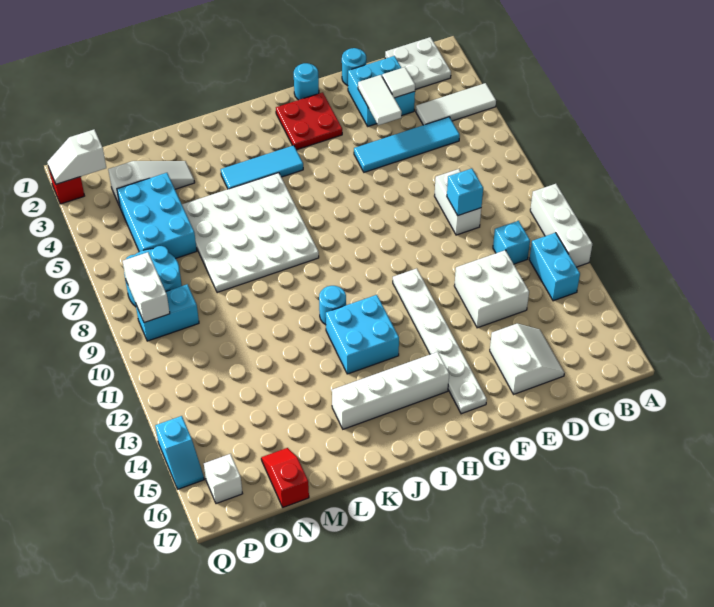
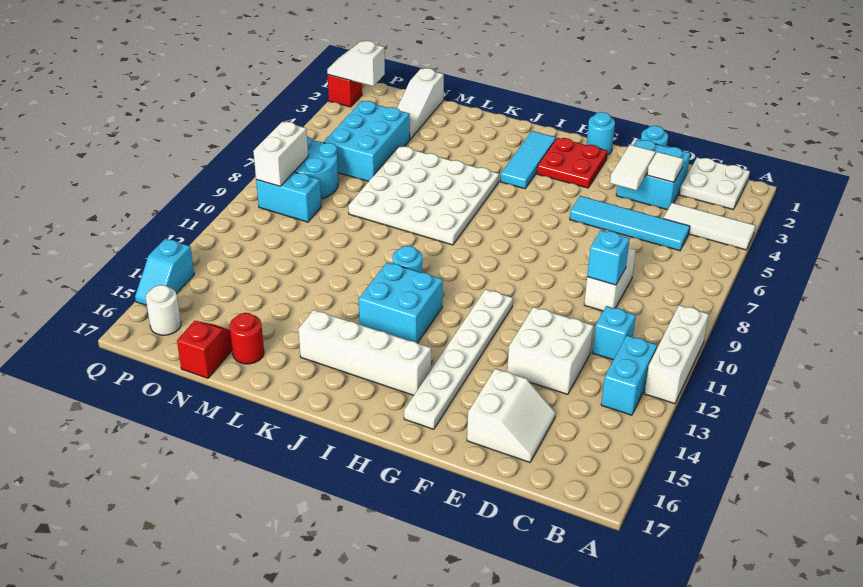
cyan 1x3 tile [221,145,303,189] -> cyan 1x3 tile turned to [500,131,556,189]
white 1x3 slope [108,161,195,206] -> white 1x3 slope turned to [397,68,444,139]
none -> red 1x1 round brick [230,313,264,364]
white 1x1 brick [204,454,243,504] -> white 1x1 round brick [146,285,181,335]

